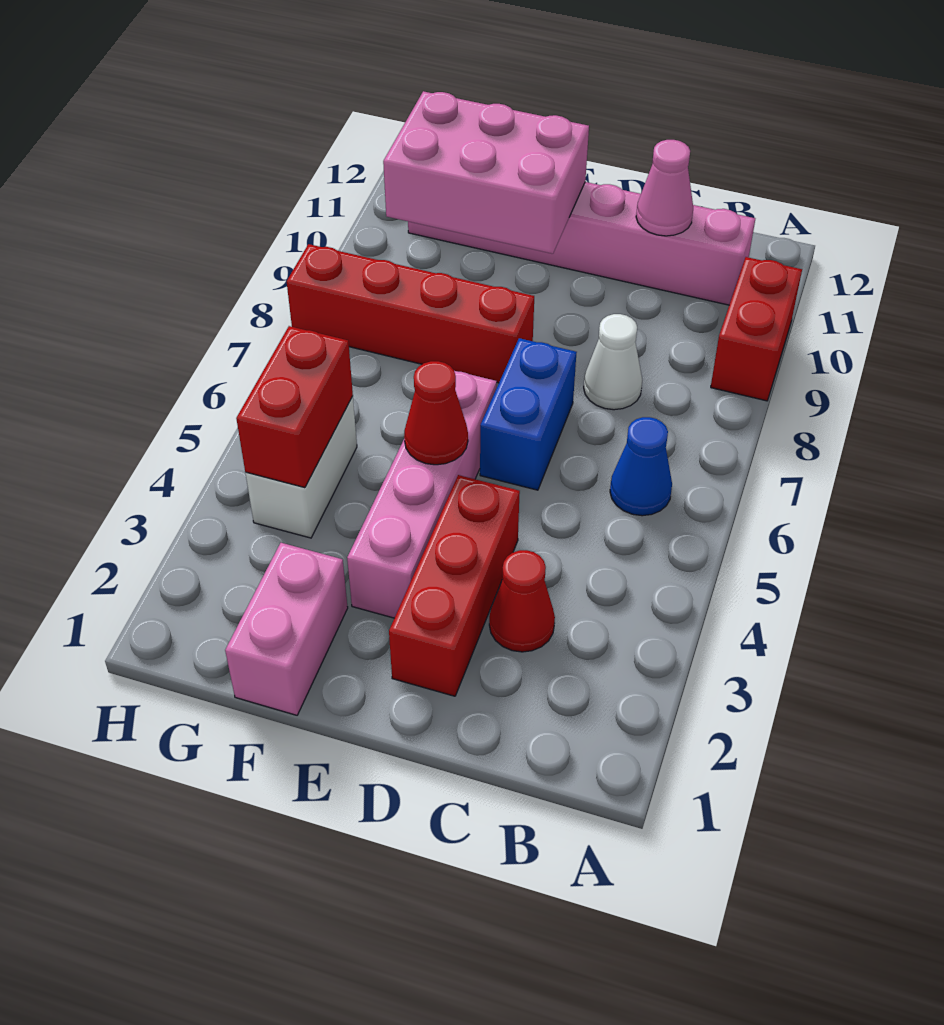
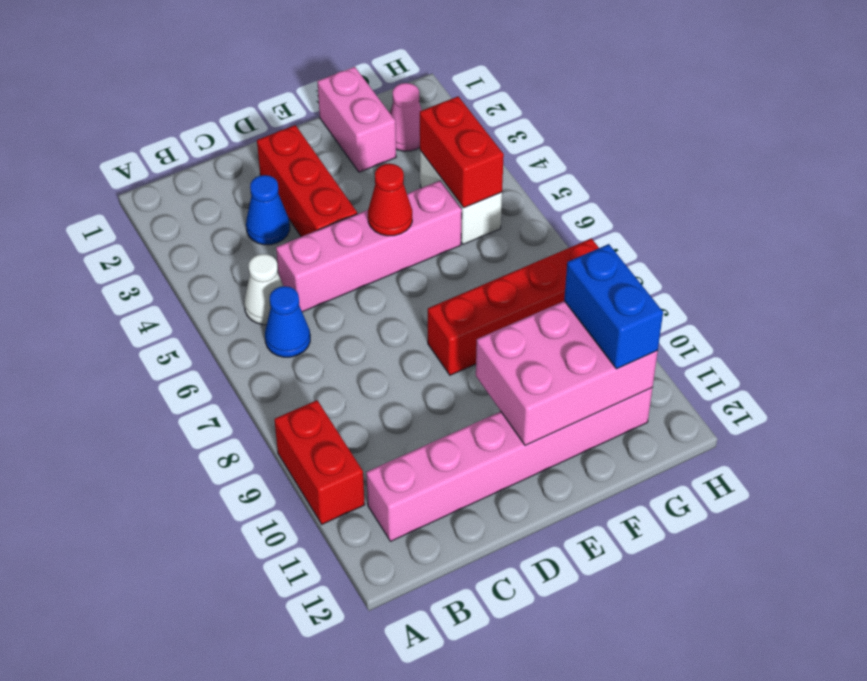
red 1x1 cone [489,550,555,652] -> blue 1x1 cone [246,175,290,245]
white 1x1 cone [584,314,642,410] -> white 1x1 cone moved to [244,254,283,325]
pink 1x1 cone [636,140,693,236] -> pink 1x1 cone moved to [390,83,422,151]
blue 1x2 brick [480,338,577,490] -> blue 1x2 brick moved to [564,244,663,369]
pink 1x4 brick [347,371,497,618] -> pink 1x4 brick turned to [276,181,462,312]

